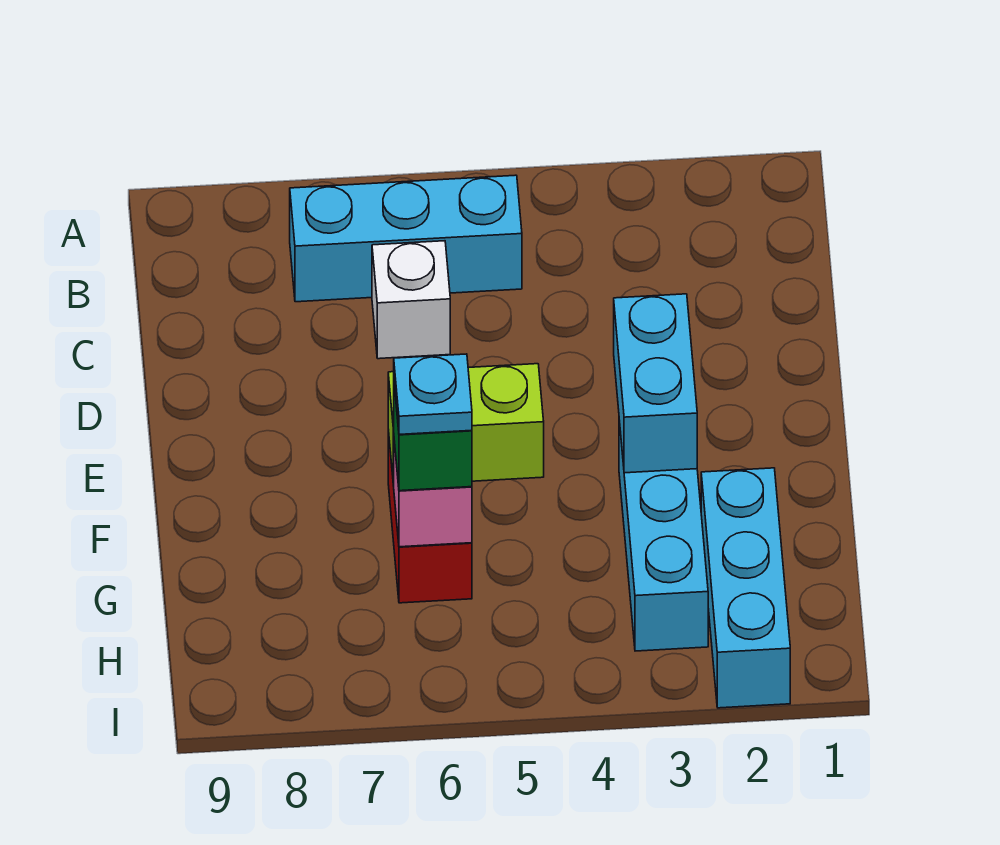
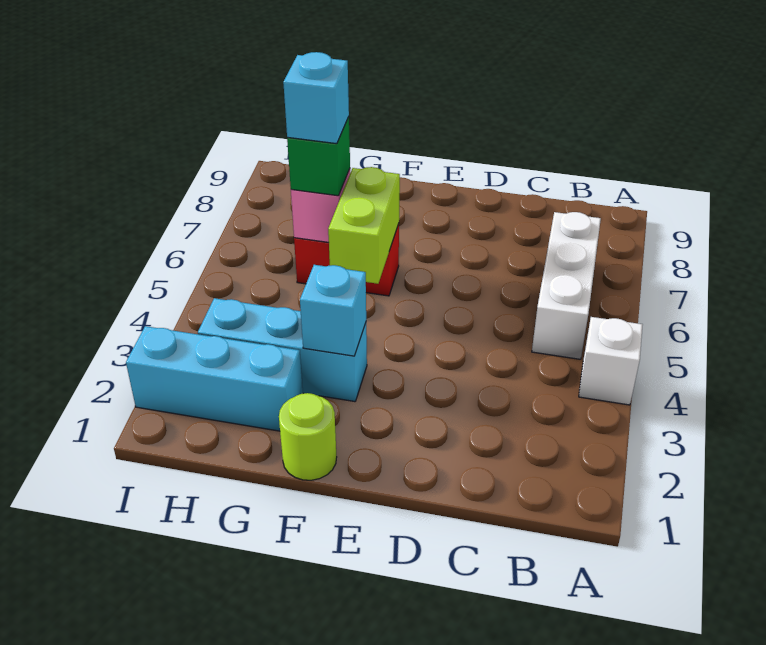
cyan 1x3 brick [290,175,522,302] -> white 1x3 brick [532,212,601,359]
white 1x1 brick [372,241,450,359] -> white 1x1 brick moved to [579,317,643,405]
cyan 1x2 brick [614,294,697,473] -> cyan 1x1 brick [300,265,366,356]
none -> lime 1x1 round brick [279,393,337,480]
cyan 1x1 plate [394,354,472,434] -> cyan 1x1 brick [283,52,349,144]

